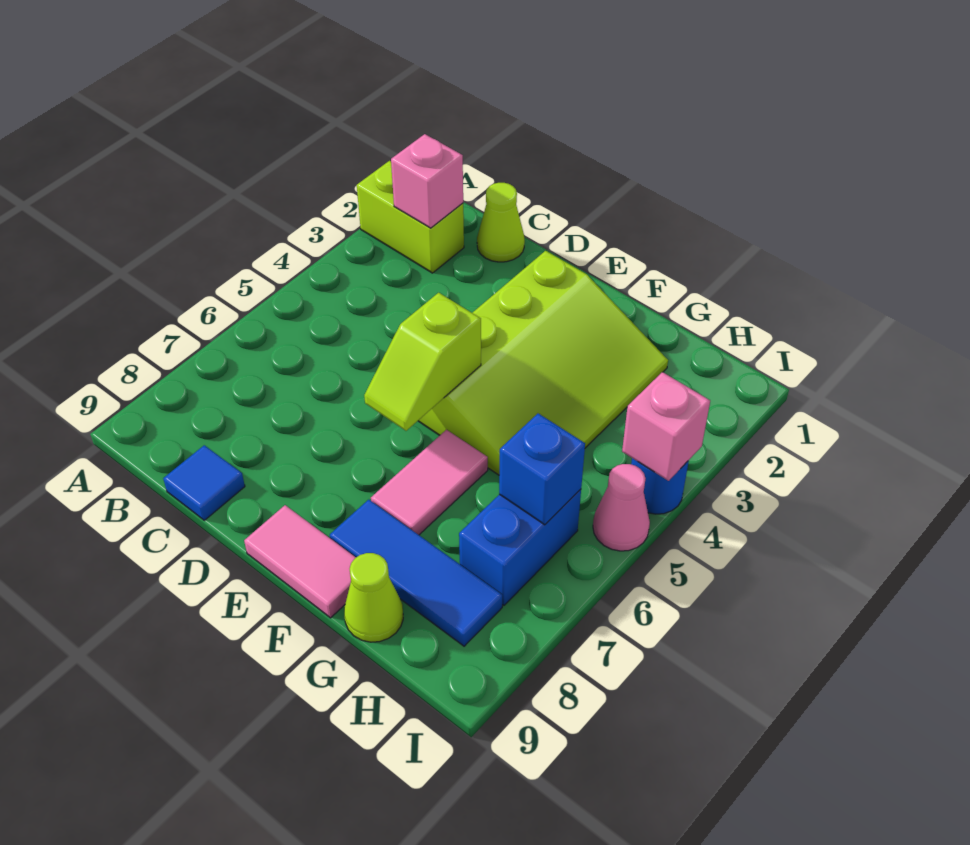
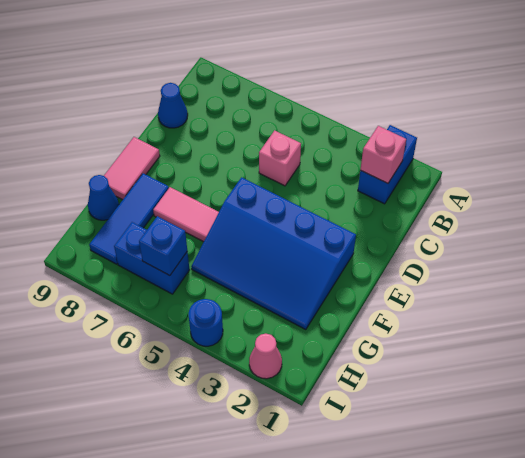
lime 1x2 brick [357,161,464,273] -> blue 1x2 brick [358,125,417,204]
lime 1x1 cone [477,183,525,262] -> none
blue 1x1 tile [163,445,245,520] -> blue 1x1 cone [158,83,188,128]
lime 3x4 slope [418,251,668,475] -> blue 3x4 slope [191,177,356,330]
lime 1x2 slope [364,293,481,431] -> none
lime 1x1 cone [344,553,403,642] -> blue 1x1 cone [88,175,119,220]
pink 1x1 brick [622,372,710,481] -> pink 1x1 brick moved to [259,130,301,186]
pink 1x1 cone [593,464,650,551] -> pink 1x1 cone moved to [249,334,282,379]

